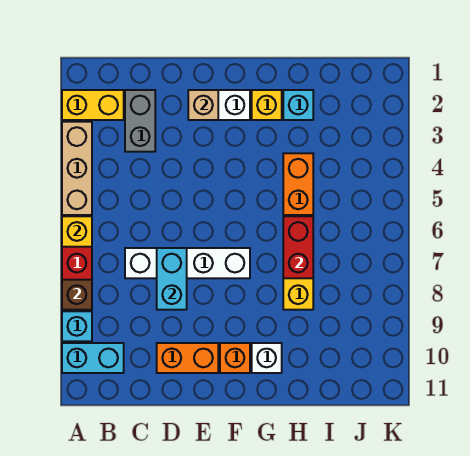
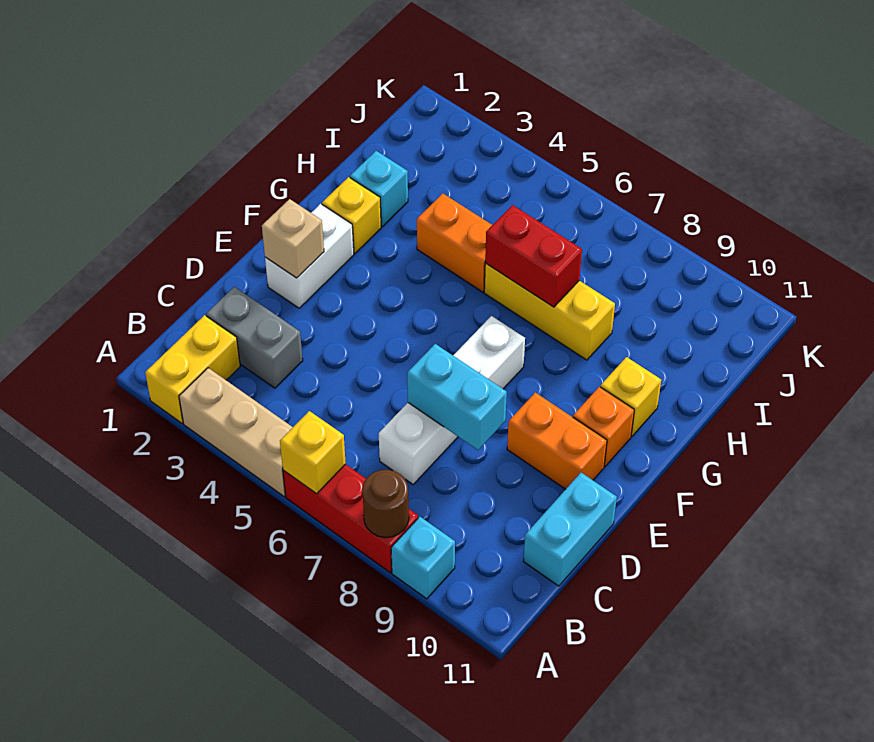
brown 1x1 brick [62,280,92,310] -> brown 1x1 round brick [362,470,409,538]
cyan 1x2 brick [62,343,124,373] -> cyan 1x2 brick moved to [523,473,617,586]
orange 1x2 brick [157,343,218,373] -> orange 1x2 brick turned to [507,392,607,489]
white 1x1 brick [252,343,282,373] -> yellow 1x1 brick [600,357,661,436]

